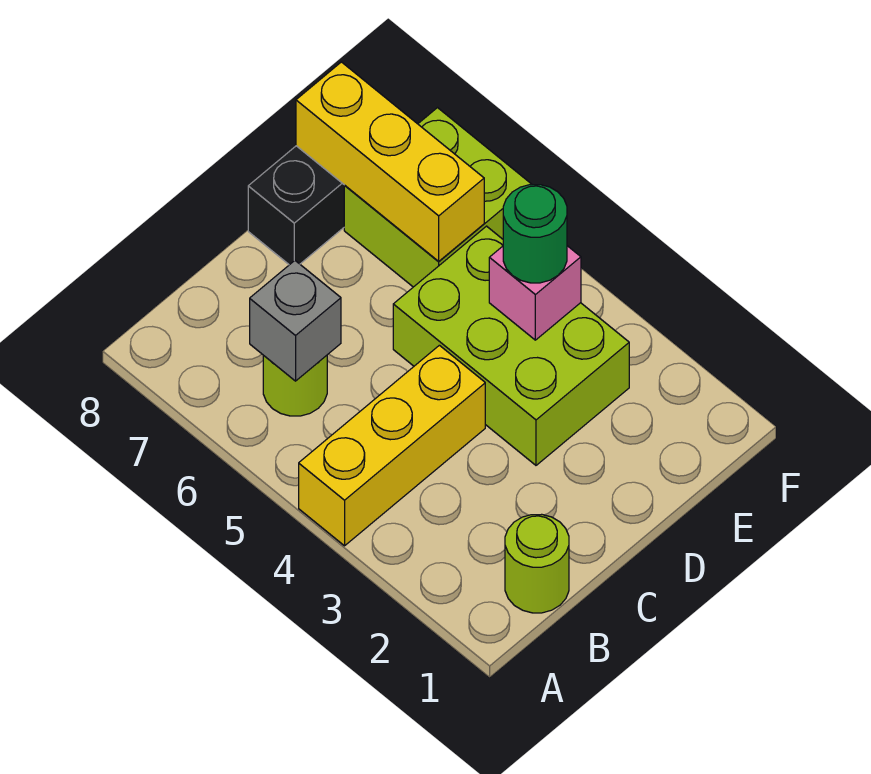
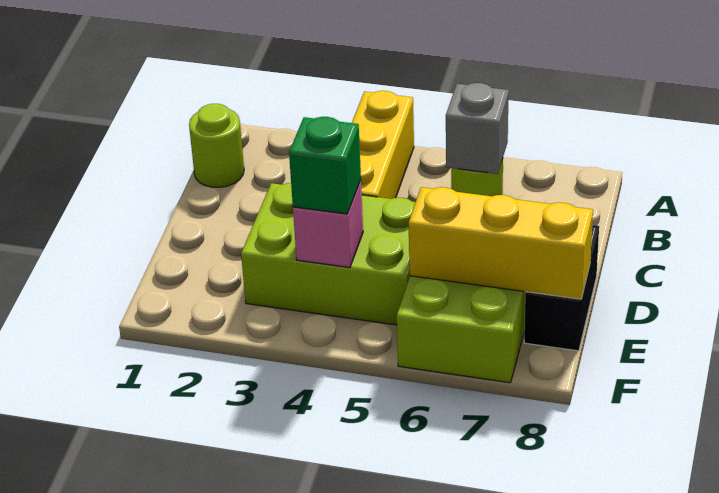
green 1x1 round brick [503,185,567,283] -> green 1x1 brick [289,117,361,214]

